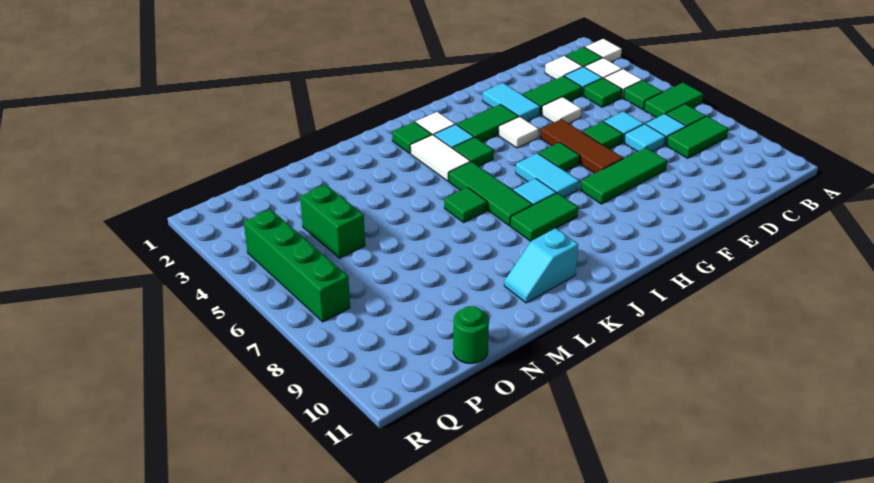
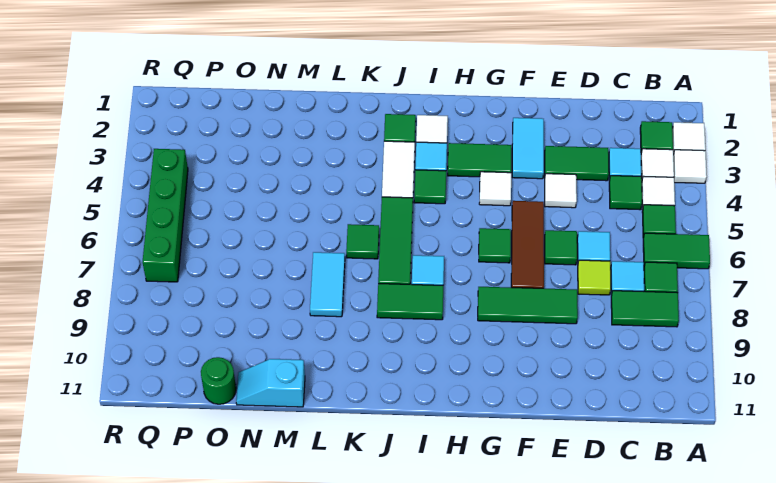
white 1x1 tile [545,56,583,79] -> white 1x1 tile moved to [673,150,707,183]
cyan 1x1 tile [624,124,666,152] -> lime 1x1 tile [578,260,611,295]
cyan 1x2 tile [516,153,579,197] -> cyan 1x2 tile moved to [310,252,345,317]
cyan 1x2 slope [504,228,578,303] -> cyan 1x2 slope moved to [236,359,305,407]
green 1x2 brick [300,185,365,258] -> none

